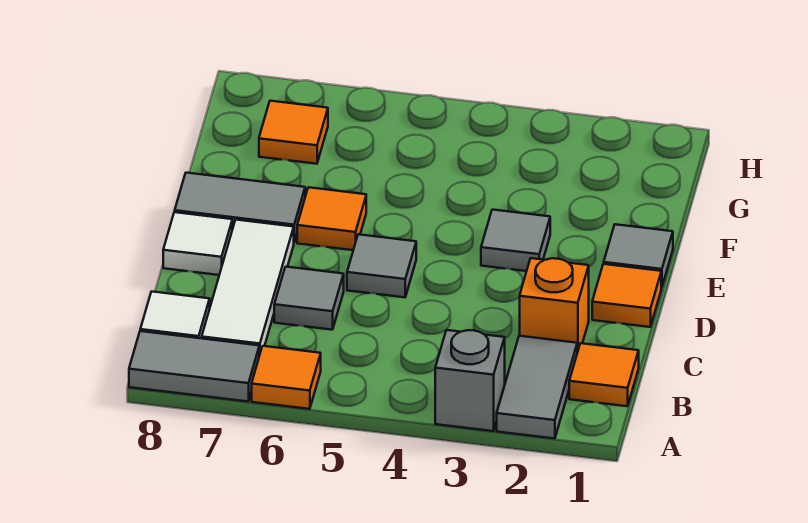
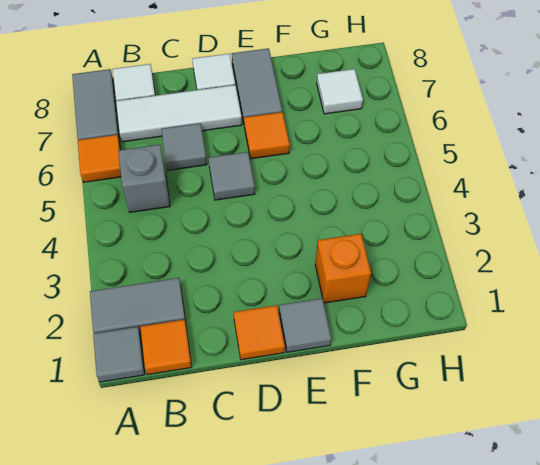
grey 1x1 brick [435,330,505,431] -> grey 1x1 brick moved to [118,145,170,212]
orange 1x1 brick [520,258,589,352] -> orange 1x1 brick moved to [315,234,371,303]
grey 1x1 tile [481,210,550,271] -> grey 1x1 tile moved to [93,327,145,382]
orange 1x1 tile [259,101,328,164] -> white 1x1 tile [317,69,363,114]

